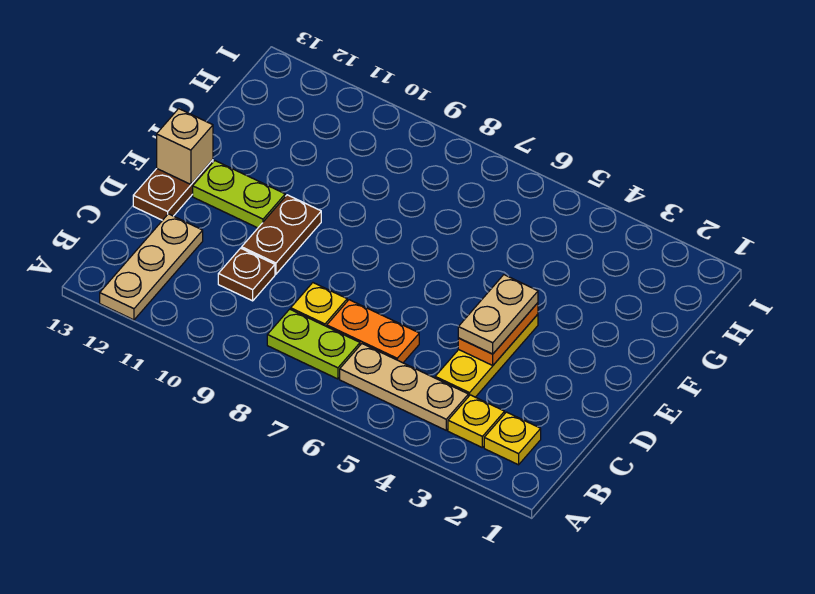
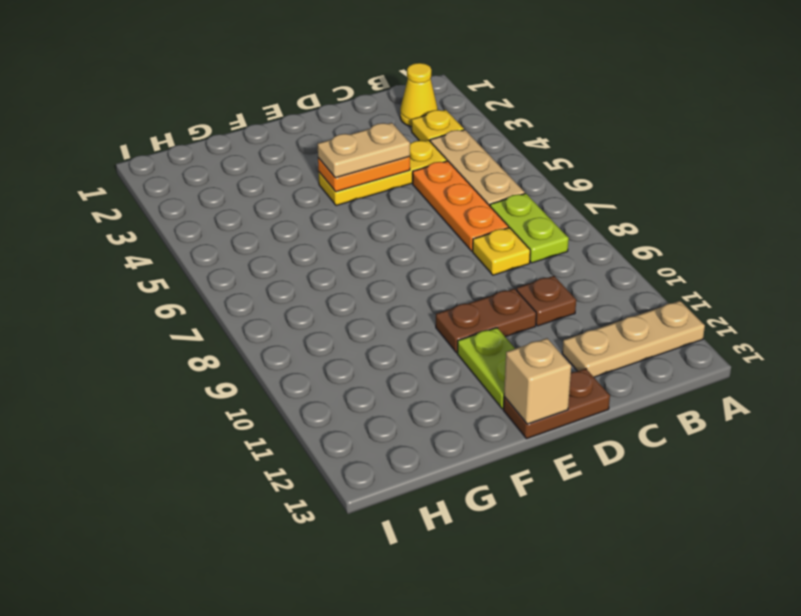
yellow 1x1 plate [484,412,541,465] -> yellow 1x1 cone [400,63,438,127]
orange 1x2 plate [327,300,419,363] -> orange 1x3 plate [413,161,508,251]

